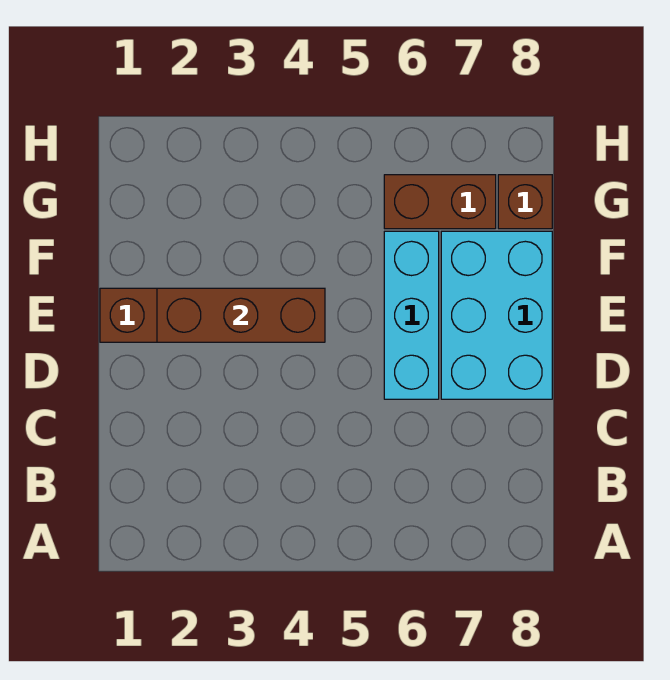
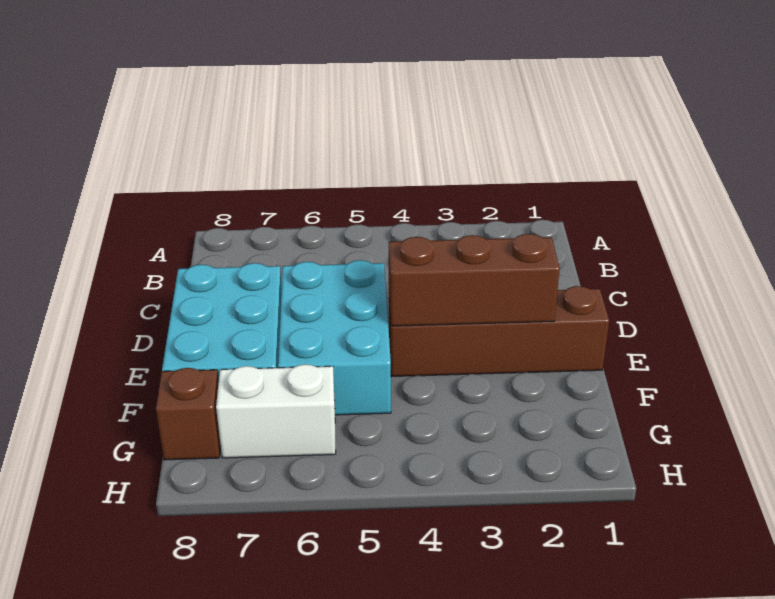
cyan 1x3 brick [384,231,439,399] -> cyan 2x3 brick [278,260,391,415]
brown 1x2 brick [384,175,496,229] -> white 1x2 brick [216,364,336,458]

